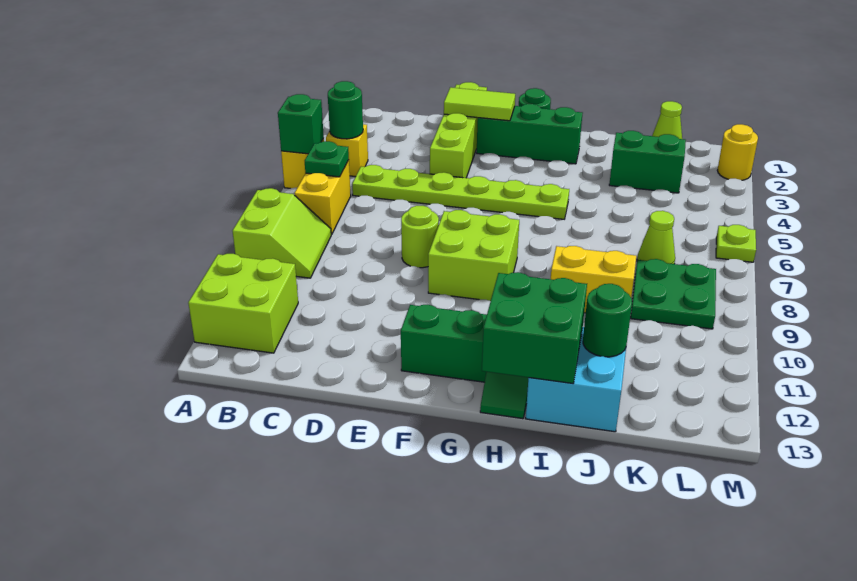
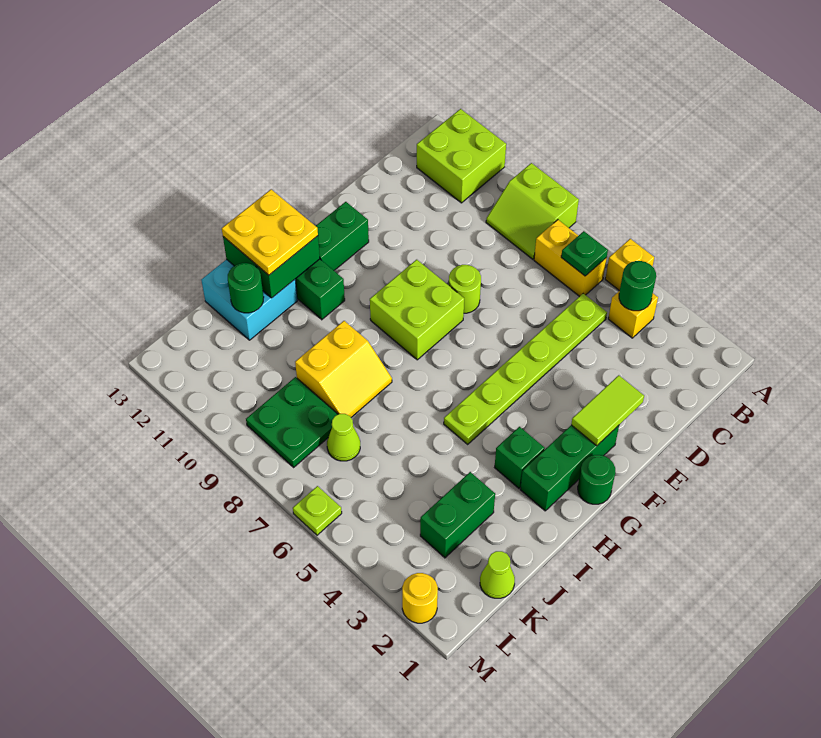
green 1x1 brick [278,94,324,154] -> green 1x1 brick moved to [495,427,545,488]
lime 1x4 brick [430,82,487,178] -> none
none -> yellow 2x2 plate [222,189,318,275]

